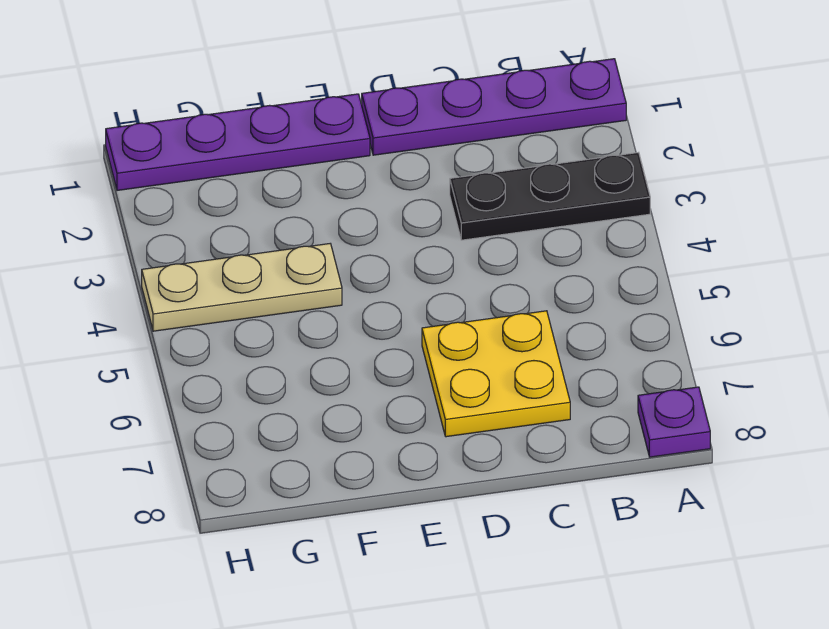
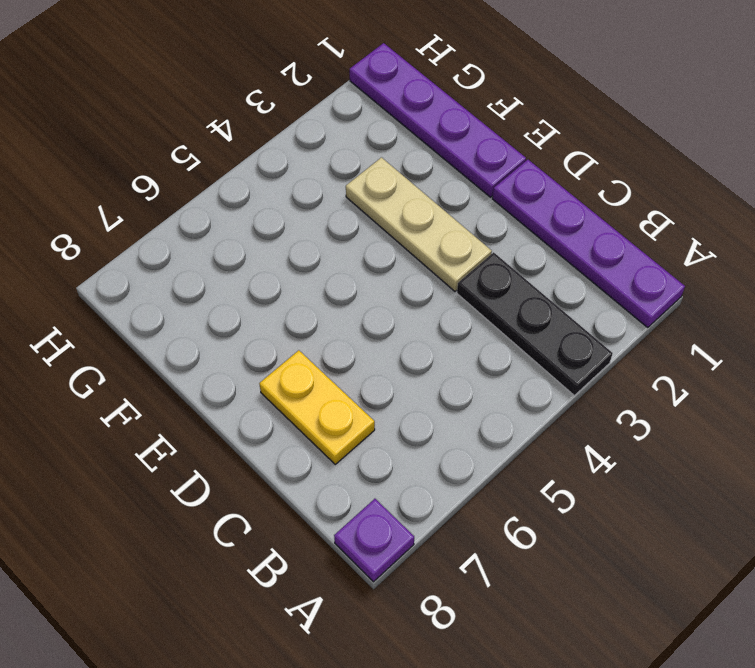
yellow 2x2 plate [422,311,570,437] -> yellow 1x2 plate [259,350,375,464]
tan 1x3 plate [142,244,342,331] -> tan 1x3 plate moved to [346,157,492,291]

